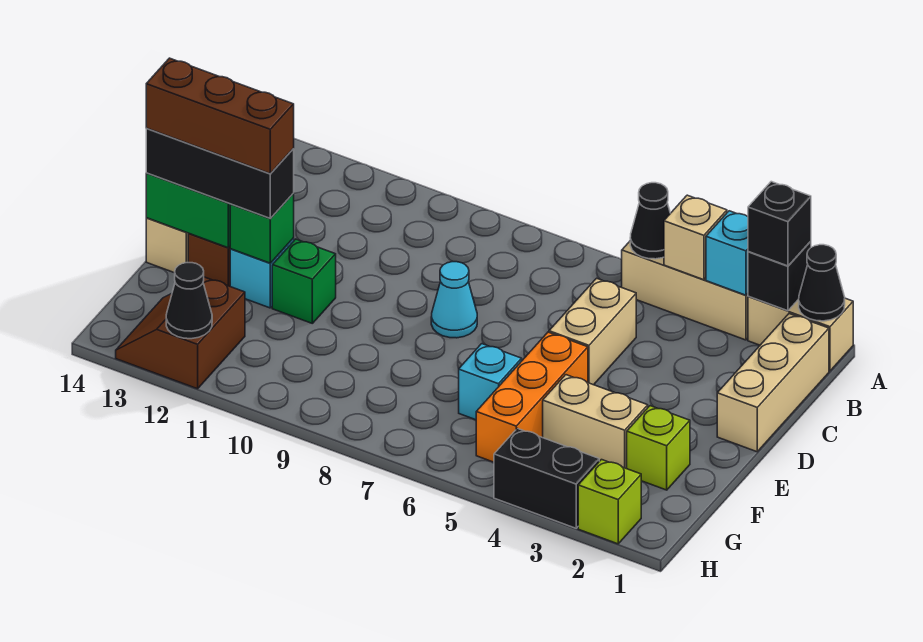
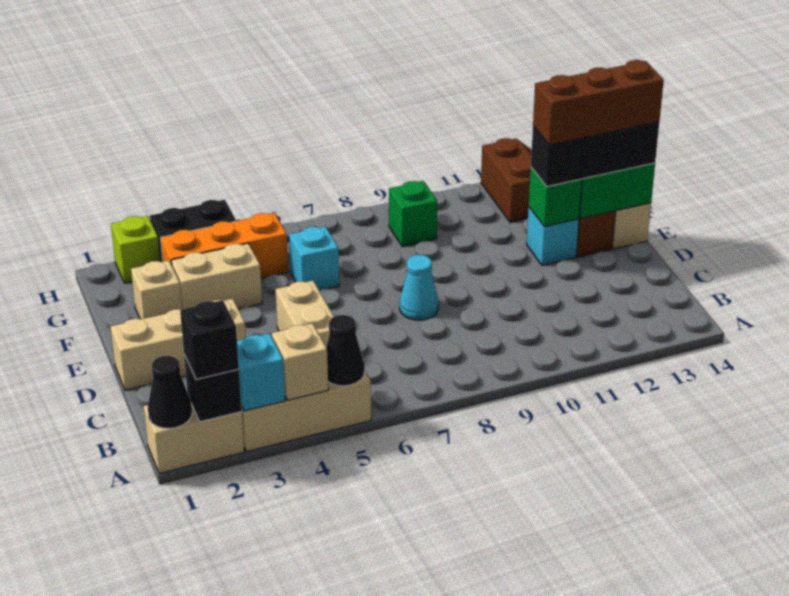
tan 1x3 brick [717,314,829,452] -> tan 1x3 brick turned to [111,299,246,390]
orange 1x3 brick [476,332,588,462] -> orange 1x3 brick turned to [160,213,288,278]
green 1x1 brick [272,239,336,323] -> green 1x1 brick moved to [389,181,437,247]
lime 1x1 brick [627,406,690,490] -> tan 1x1 brick [131,260,182,319]
black 1x1 cone [166,263,212,339] -> none

